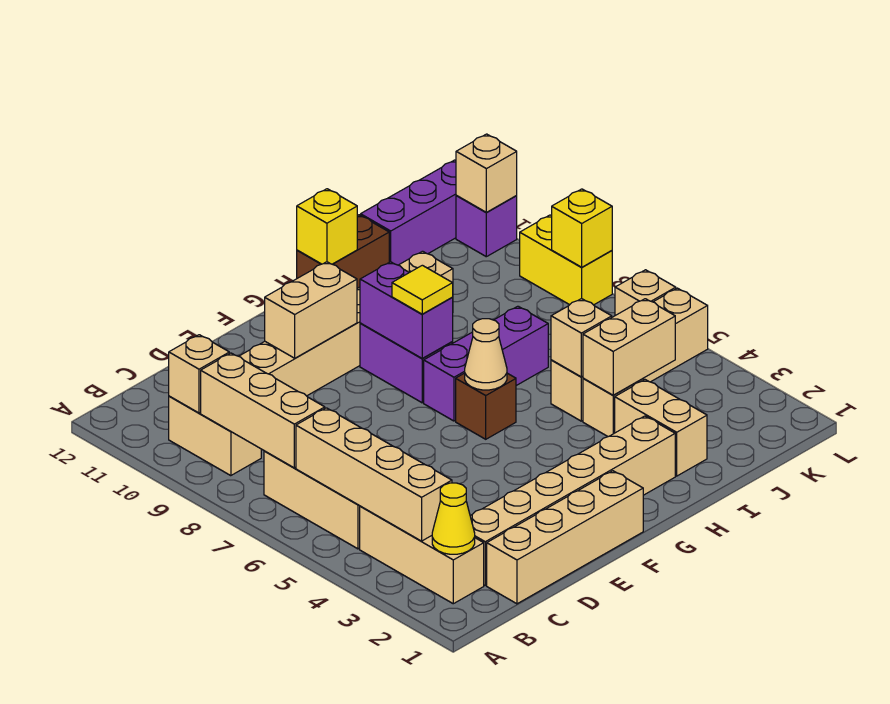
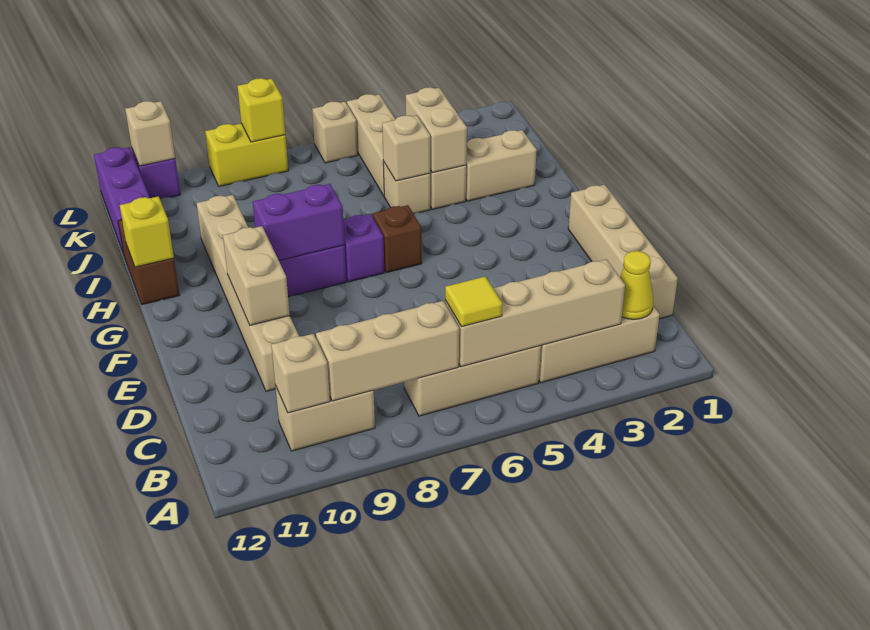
tan 1x6 brick [470,416,675,585] -> none
tan 1x1 cone [465,319,507,390] -> none
purple 1x3 brick [424,306,548,421] -> purple 1x1 brick [343,214,384,282]
yellow 1x1 tile [392,265,453,314] -> yellow 1x1 tile moved to [445,276,502,327]

